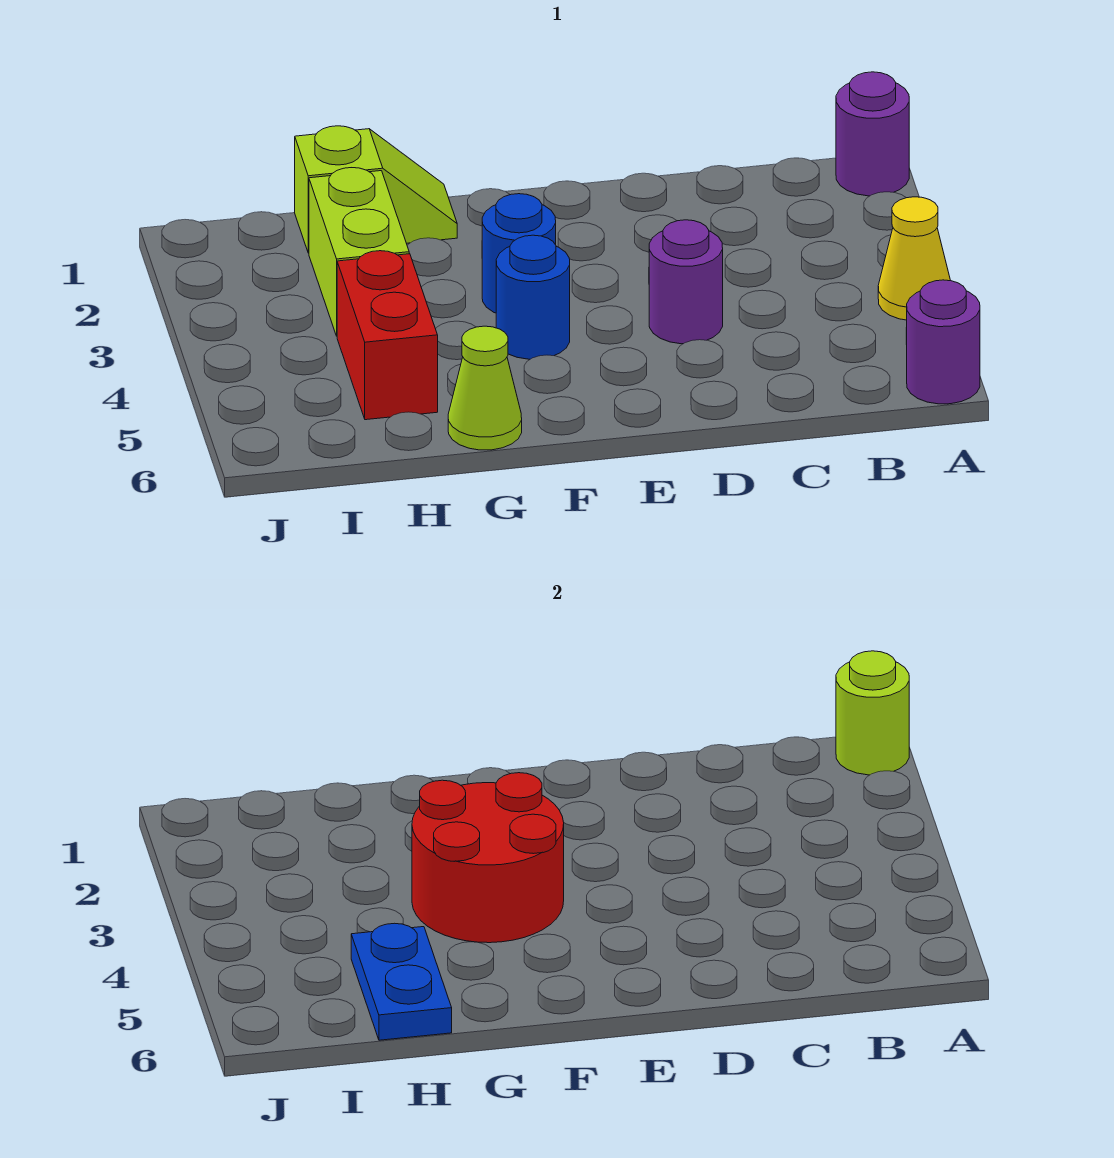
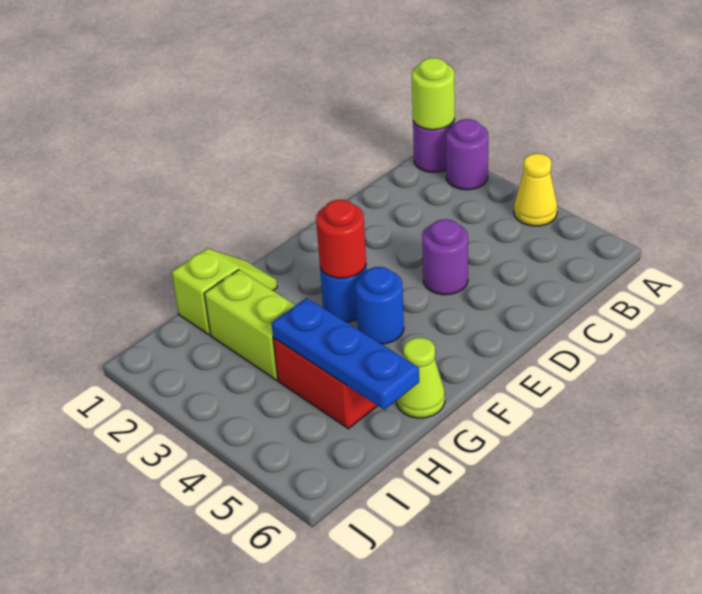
purple 1x1 round brick [907,280,980,404] -> purple 1x1 round brick moved to [446,119,488,190]
red 2x2 round brick [412,773,564,943] -> red 1x1 round brick [316,200,366,278]
blue 1x2 plate [351,923,452,1040] -> blue 1x3 plate [271,298,419,410]

